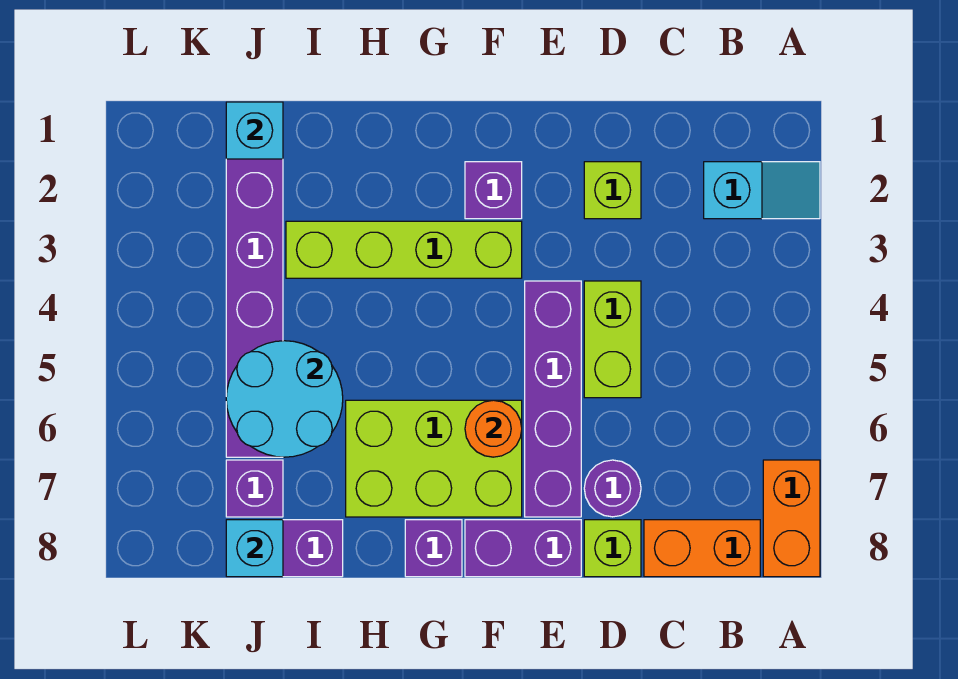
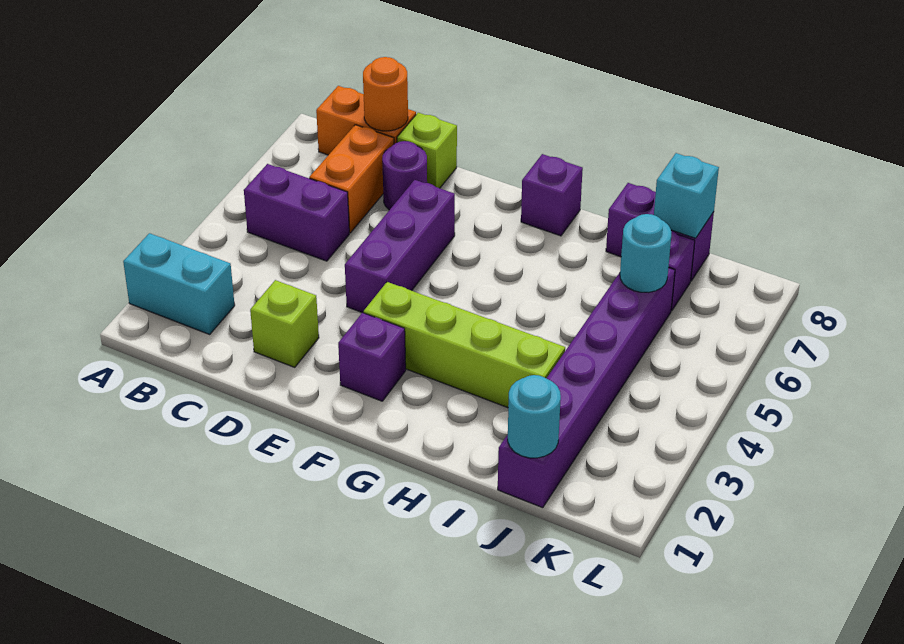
cyan 1x2 slope [704,162,820,219] -> cyan 1x2 brick [123,233,235,334]
orange 1x2 brick [763,460,820,577] -> orange 1x2 brick moved to [309,125,394,233]
lime 1x2 brick [584,281,641,398] -> none
purple 1x4 brick [525,281,581,517] -> purple 1x3 brick [345,180,455,313]
purple 1x2 brick [465,520,581,577] -> purple 1x2 brick moved to [244,164,349,261]
lime 2x3 brick [346,400,522,517] -> none
orange 1x1 round brick [465,400,522,457] -> orange 1x1 round brick moved to [363,57,408,131]
cyan 2x2 round brick [226,341,343,457] -> cyan 1x1 round brick [620,214,671,292]
cyan 1x1 brick [226,102,283,159] -> cyan 1x1 round brick [508,375,561,458]

